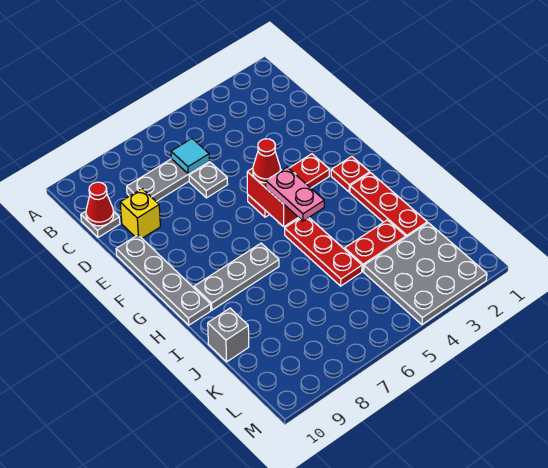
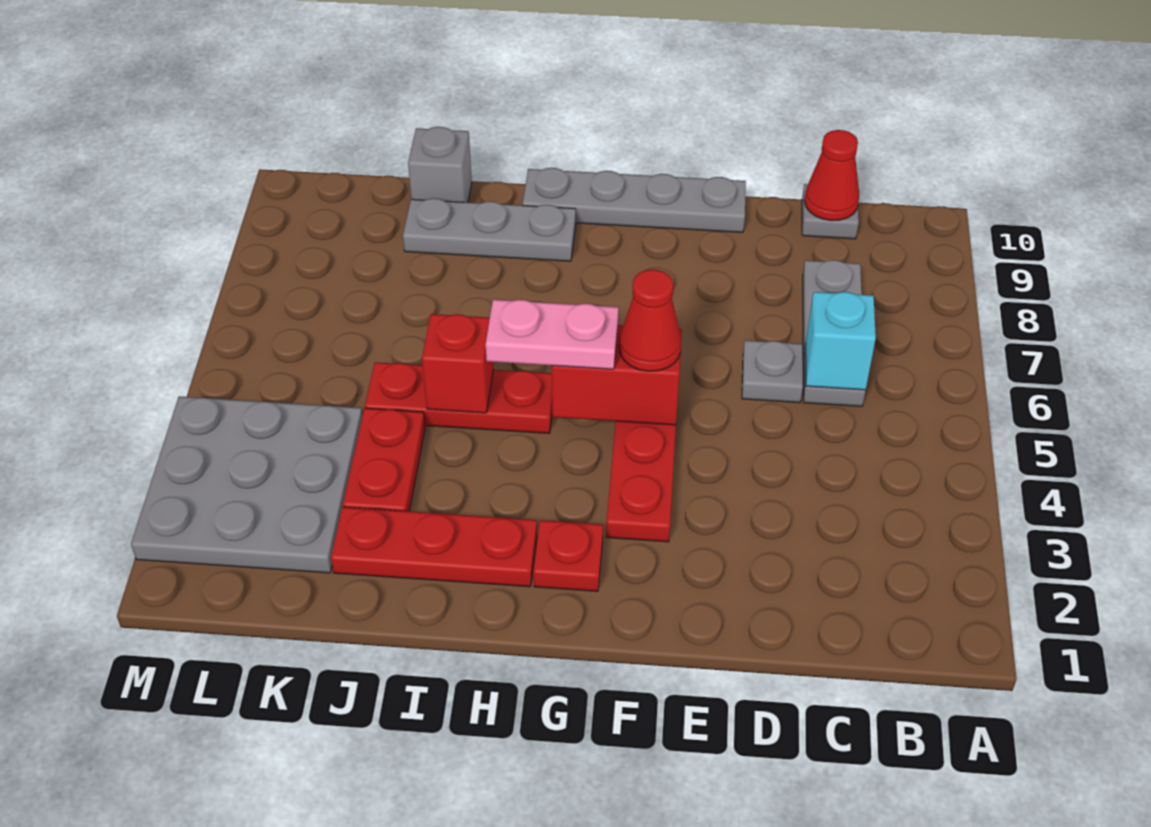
cyan 1x1 tile [171,139,209,174] -> cyan 1x1 brick [806,292,876,390]
yellow 1x1 brick [120,189,160,238] -> none
grey 1x3 plate [194,243,279,310] -> grey 1x3 plate turned to [403,198,576,261]
none -> red 1x1 brick [422,314,494,413]

